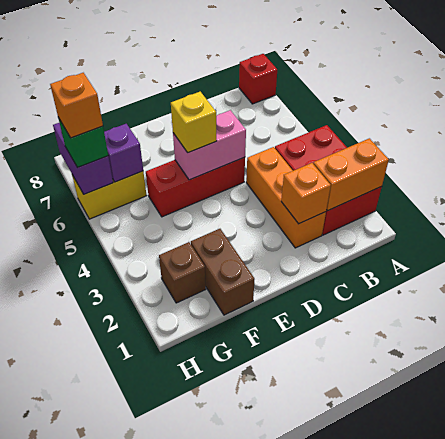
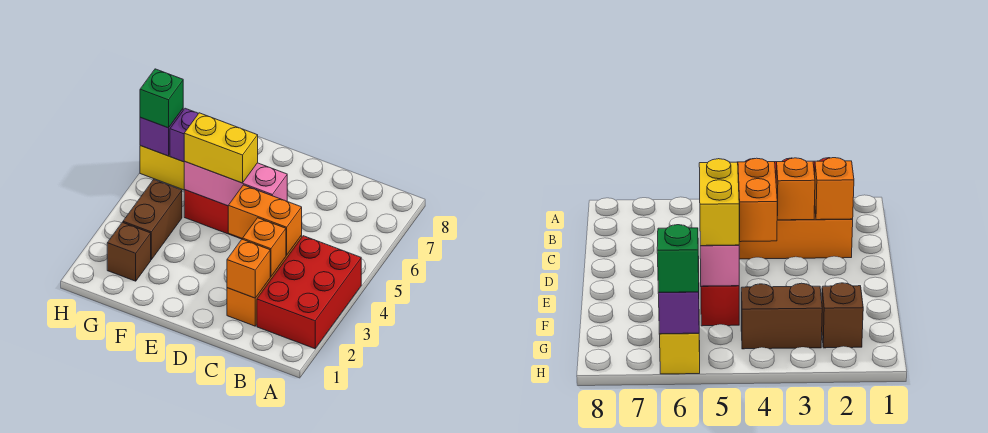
orange 1x2 brick [313,138,389,211] -> orange 1x2 brick moved to [228,185,302,255]
red 1x1 brick [239,54,277,104] -> none
pink 1x2 brick [173,110,246,180] -> pink 1x3 brick [184,162,287,206]
yellow 1x1 brick [171,92,216,153] -> yellow 1x2 brick [184,113,258,183]
brown 1x2 brick [191,229,255,315] -> brown 1x2 brick moved to [123,180,182,260]
purple 1x2 brick [53,123,113,194] -> purple 1x1 brick [140,109,183,156]
orange 1x1 brick [50,73,103,138] -> orange 1x1 brick moved to [243,218,286,277]

